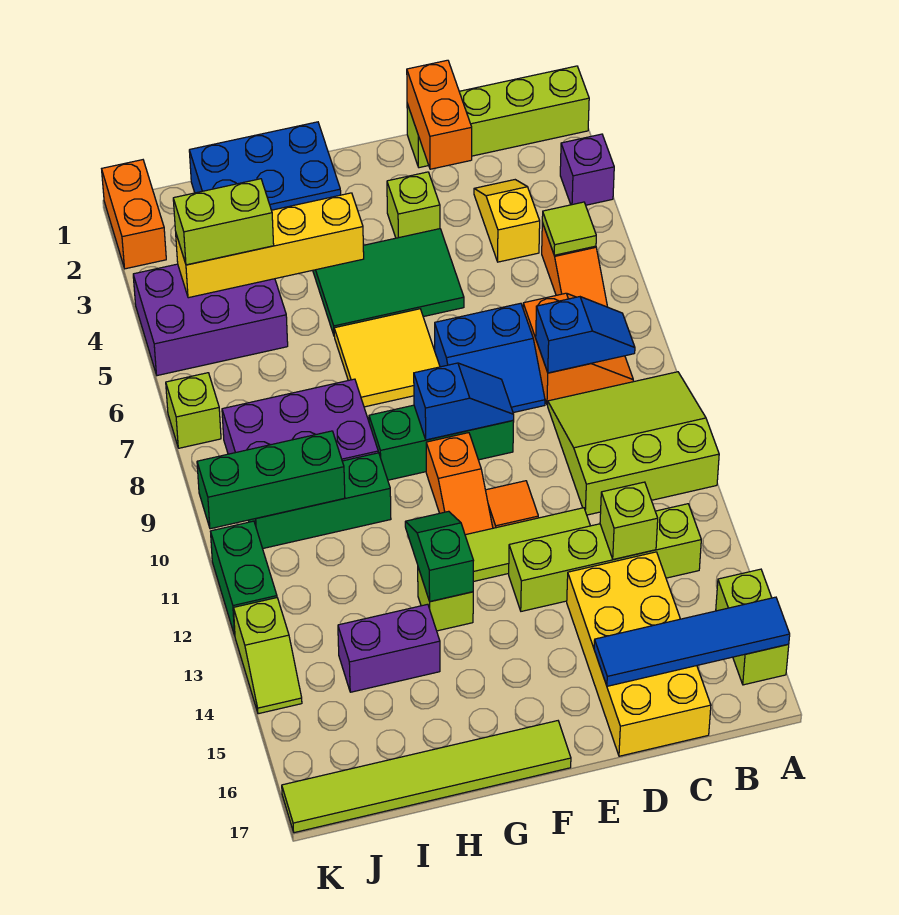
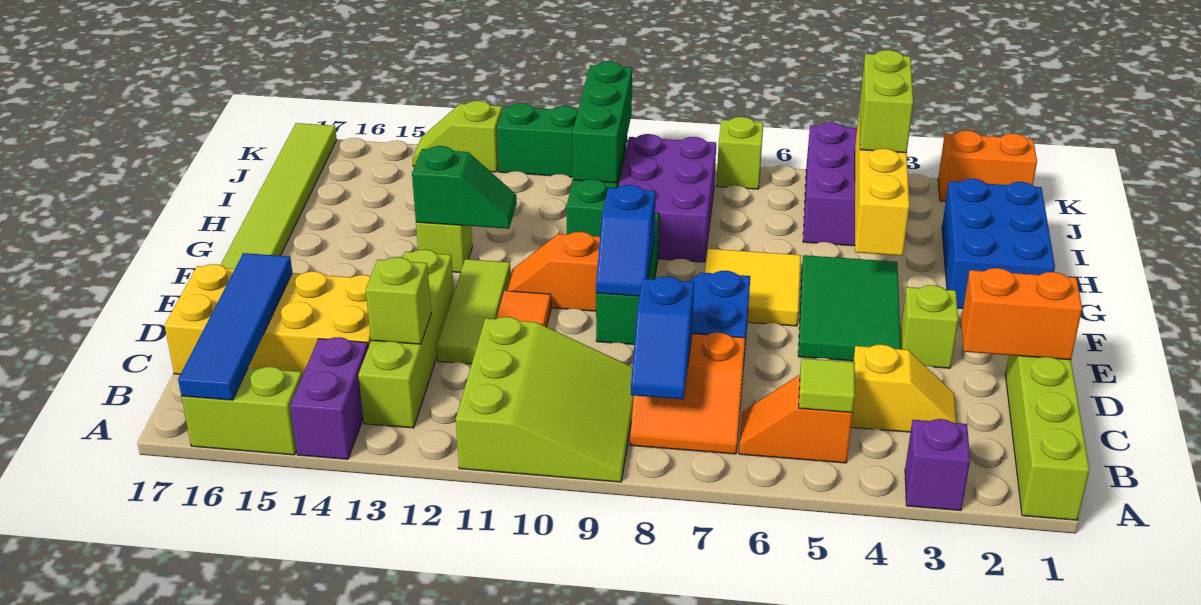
purple 1x2 brick [338,604,440,692] -> purple 1x2 brick moved to [290,337,368,459]

